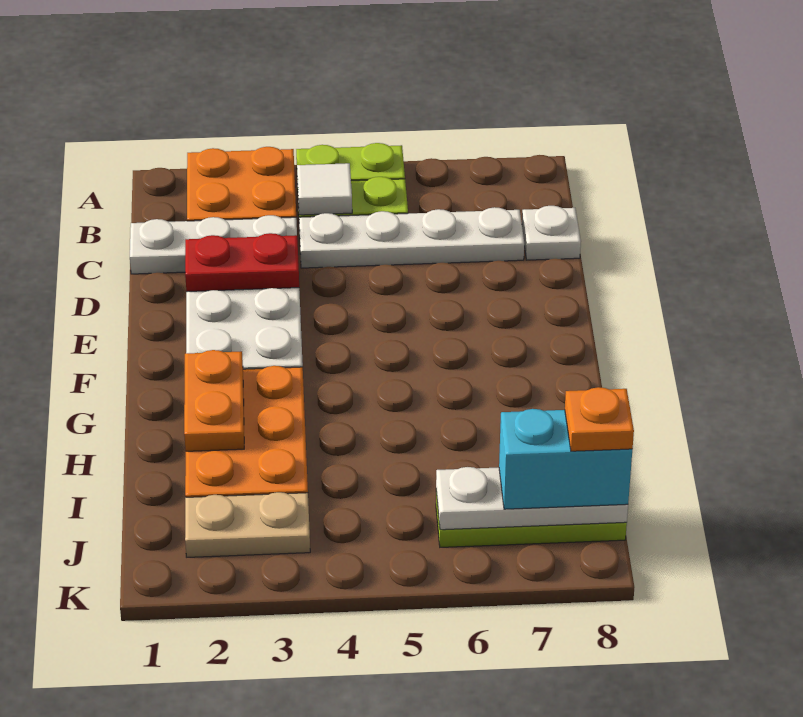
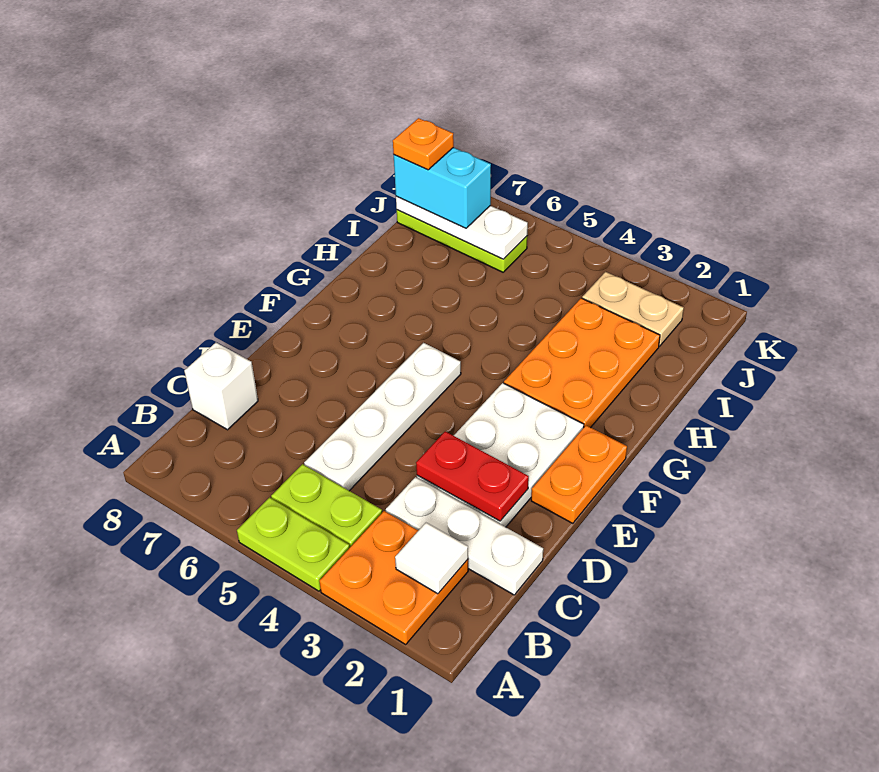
white 1x1 tile [297,163,352,215] -> white 1x1 tile moved to [395,523,468,594]
white 1x4 plate [299,207,524,268] -> white 1x4 plate turned to [304,343,461,491]
white 1x1 plate [522,206,581,260] -> white 1x1 brick [184,343,258,430]
orange 1x2 plate [184,350,244,451] -> orange 1x2 plate moved to [531,425,627,523]

